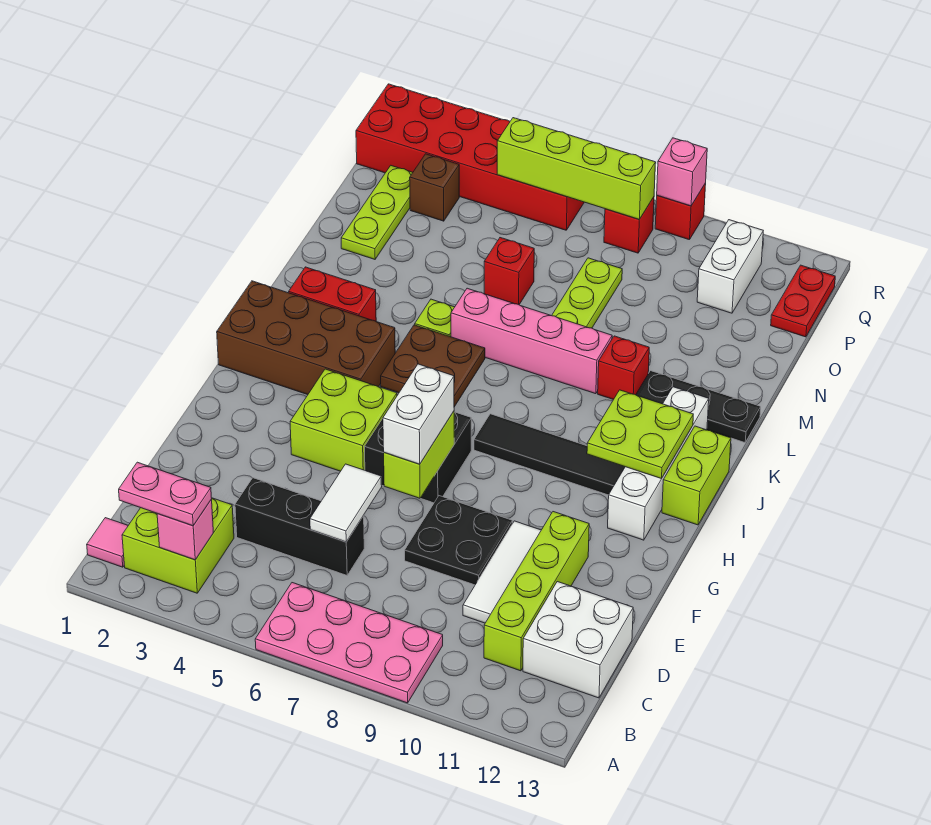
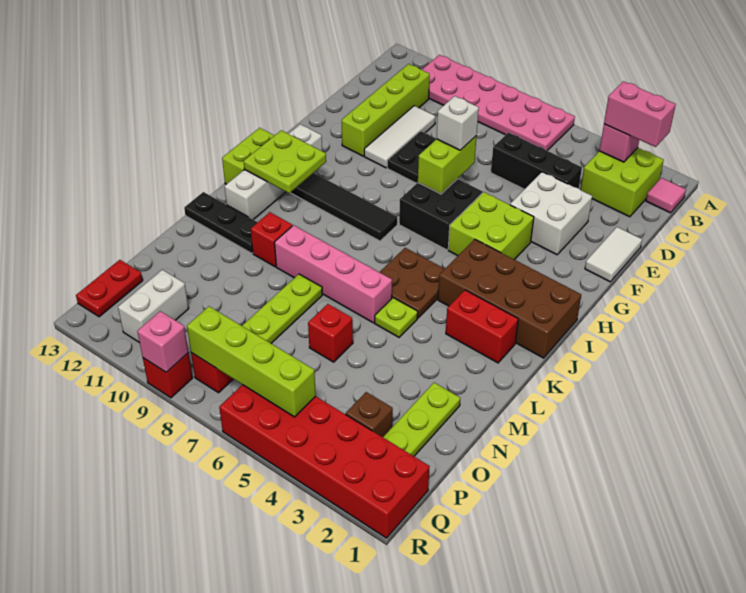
pink 2x4 plate [255,583,443,703] -> pink 2x6 plate [422,55,575,151]
pink 1x2 plate [119,462,212,526] -> pink 1x2 brick [604,81,676,147]
white 2x2 brick [523,582,633,698] -> white 2x2 brick moved to [510,172,592,255]
white 1x2 tile [310,464,382,542] -> white 1x2 tile moved to [585,227,642,282]
white 1x2 brick [383,364,454,464] -> white 1x1 brick [436,96,479,150]

